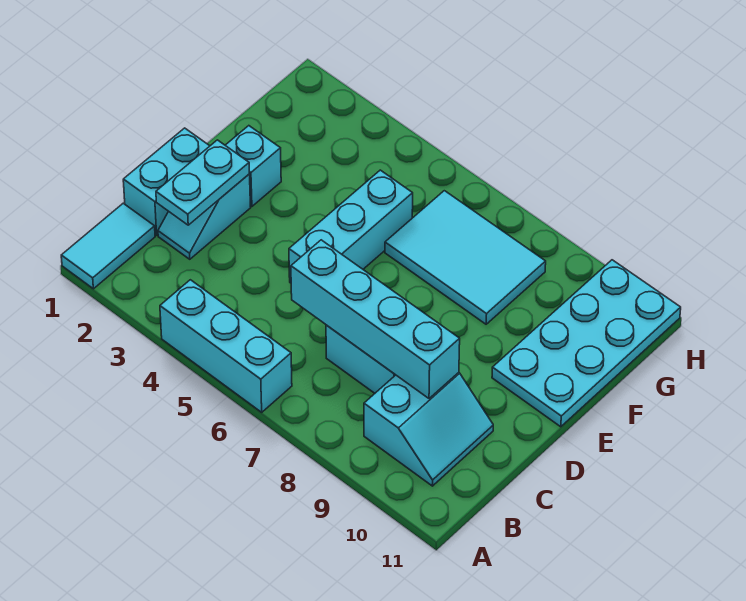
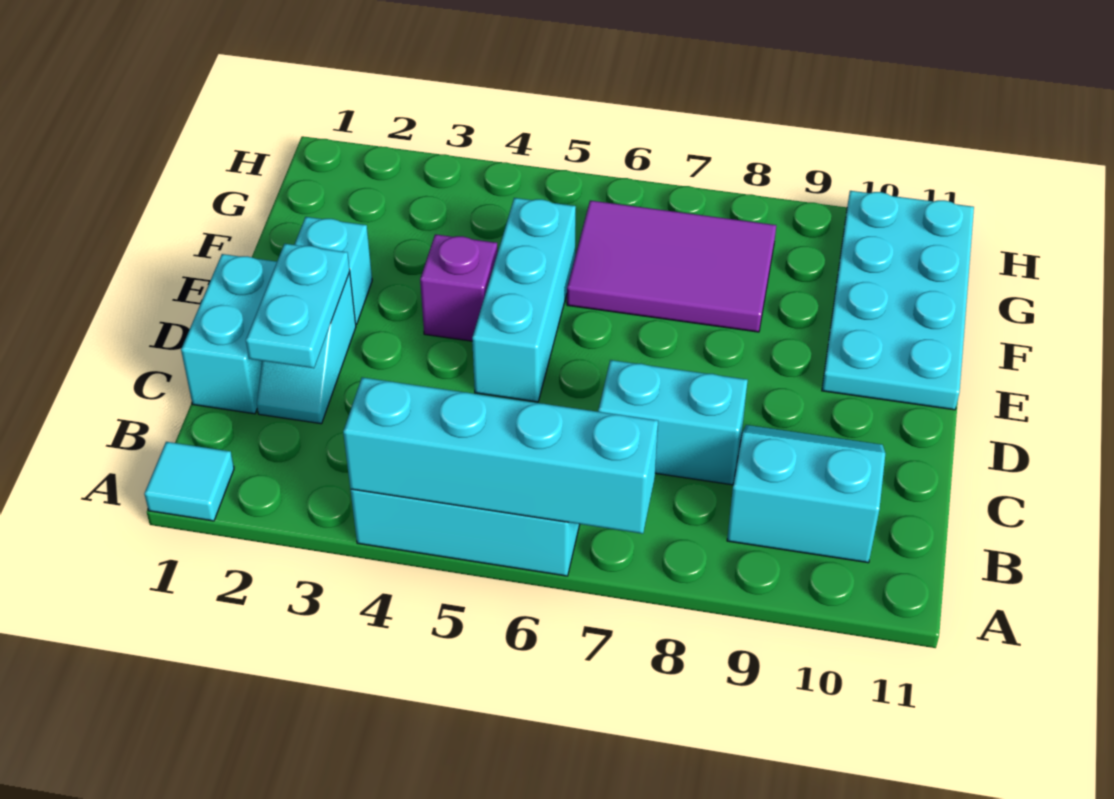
cyan 1x2 tile [61,203,155,289] -> cyan 1x1 tile [144,442,234,521]
cyan 2x2 slope [364,373,493,486] -> cyan 2x2 slope turned to [727,425,885,563]
cyan 1x4 brick [291,240,460,399] -> cyan 1x4 brick moved to [343,377,658,534]
none -> purple 1x1 brick [420,234,498,341]
cyan 2x3 tile [385,191,546,324] -> purple 2x3 tile [567,200,776,332]

